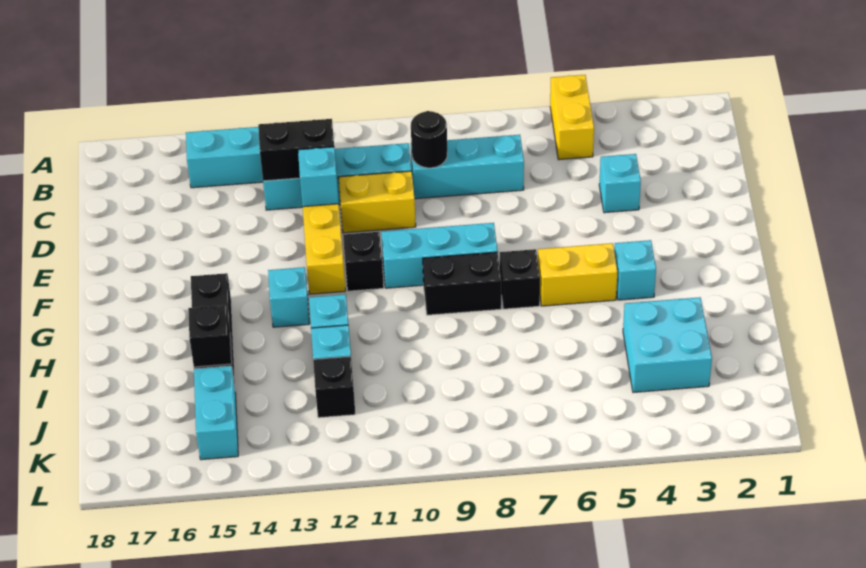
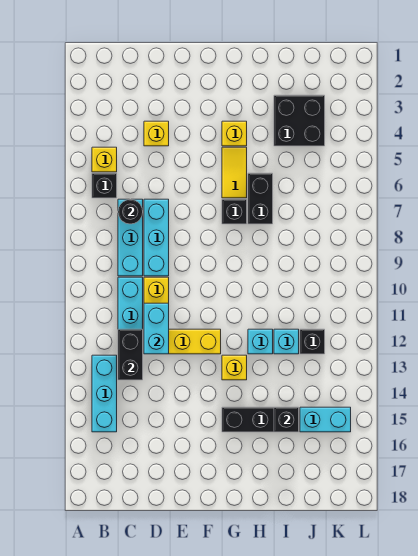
yellow 1x2 brick [550,75,594,160] -> yellow 1x1 brick [92,147,117,172]
black 1x1 round brick [411,111,447,168] -> black 1x1 round brick moved to [118,199,143,224]
cyan 1x1 brick [599,154,641,213] -> yellow 1x1 brick [144,121,169,146]
cyan 1x1 brick [298,147,339,207] -> cyan 1x2 brick [144,303,169,354]
cyan 1x3 brick [381,223,498,288] -> cyan 1x3 brick moved to [144,199,169,276]
black 1x1 brick [343,232,384,291] -> black 1x1 brick moved to [92,173,117,198]
cyan 1x1 brick [614,240,656,300] -> yellow 1x1 brick [222,121,247,146]
yellow 1x2 brick [538,243,617,306] -> yellow 1x2 tile [222,147,247,198]
black 1x2 brick [423,252,501,315] -> black 1x2 brick moved to [248,173,273,224]
cyan 1x1 brick [268,267,310,327] -> yellow 1x1 brick [222,355,247,380]
cyan 2x2 brick [623,297,712,392] -> black 2x2 brick [274,95,325,146]

